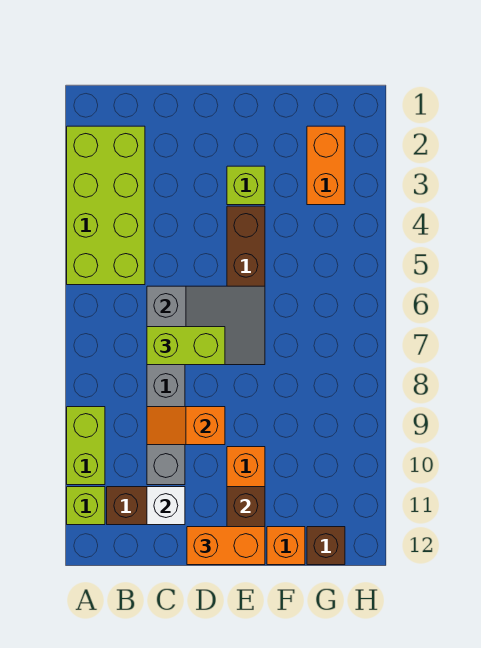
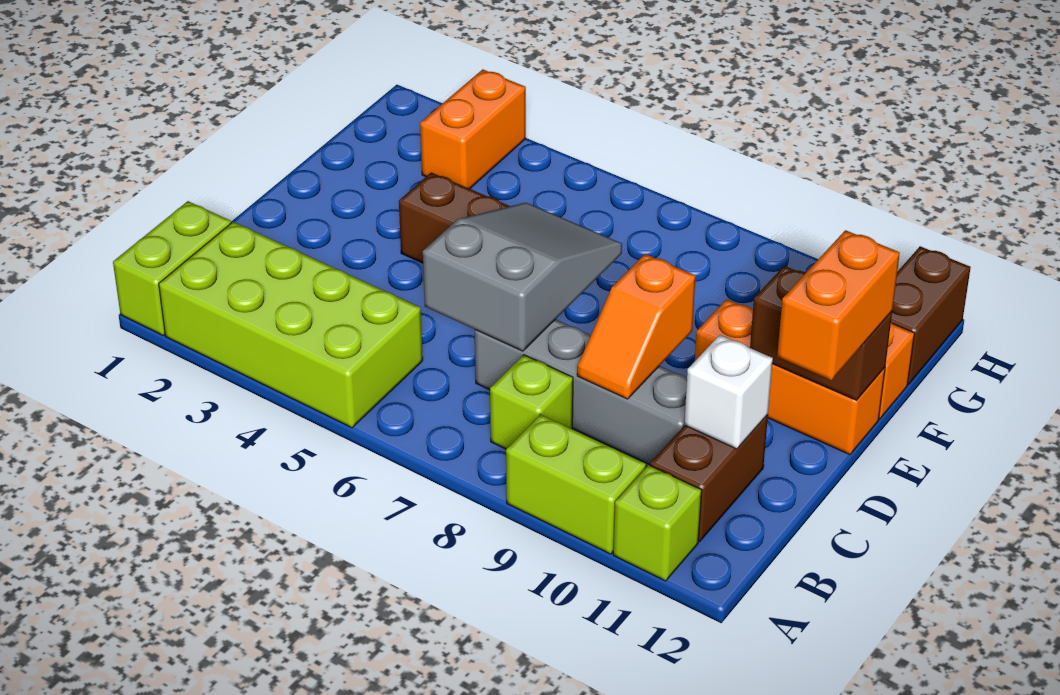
lime 1x2 brick [147,327,225,365] -> lime 1x2 brick moved to [113,201,231,335]
lime 1x1 brick [227,166,265,205] -> lime 1x1 brick moved to [490,355,573,449]
orange 1x2 brick [307,126,345,205] -> orange 1x2 brick turned to [420,69,526,189]
brown 1x1 brick [307,527,345,565] -> brown 1x2 brick [891,246,971,384]

